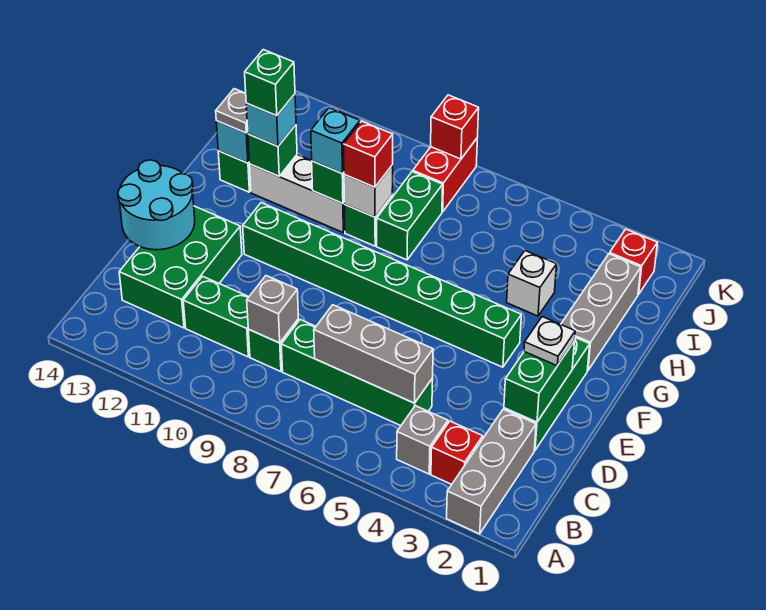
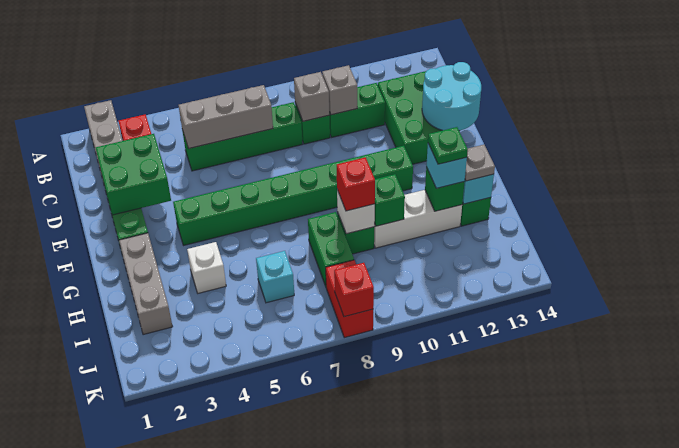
grey 1x1 brick [397,406,448,474] -> grey 1x1 brick moved to [322,65,357,115]
green 1x2 brick [504,341,575,422] -> green 2x2 brick [96,134,171,215]
white 1x1 plate [524,317,575,366] -> none
cyan 1x1 brick [311,108,360,173] -> cyan 1x1 brick moved to [256,251,294,303]
green 1x1 brick [245,50,295,116] -> green 1x1 plate [428,127,468,164]
red 1x1 brick [610,229,657,294] -> none

